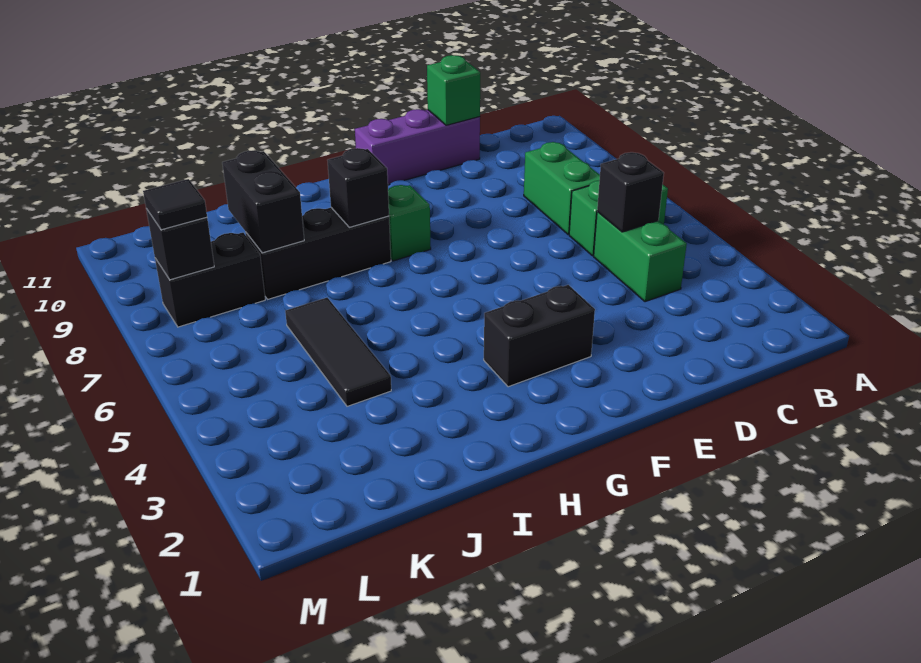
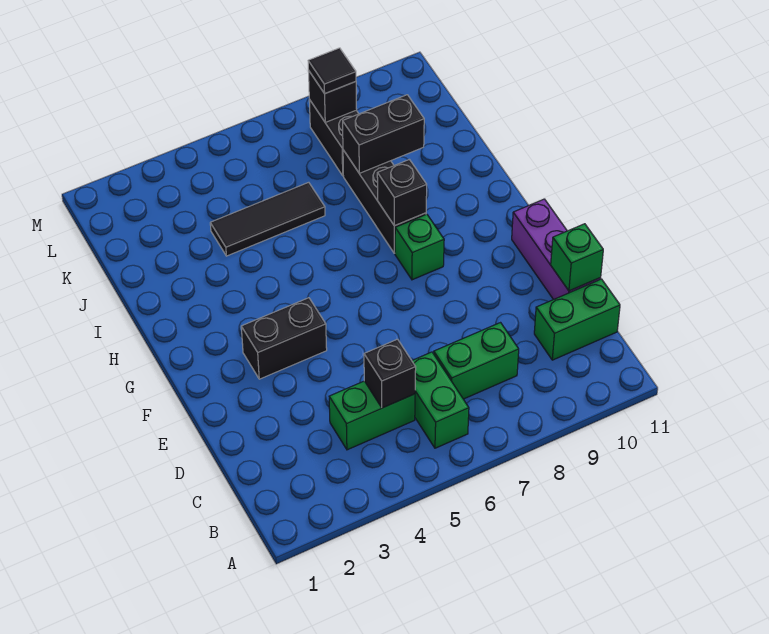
none -> green 1x2 brick [534,279,620,360]
black 1x2 brick [484,285,595,387] -> black 1x2 brick turned to [241,298,327,379]

